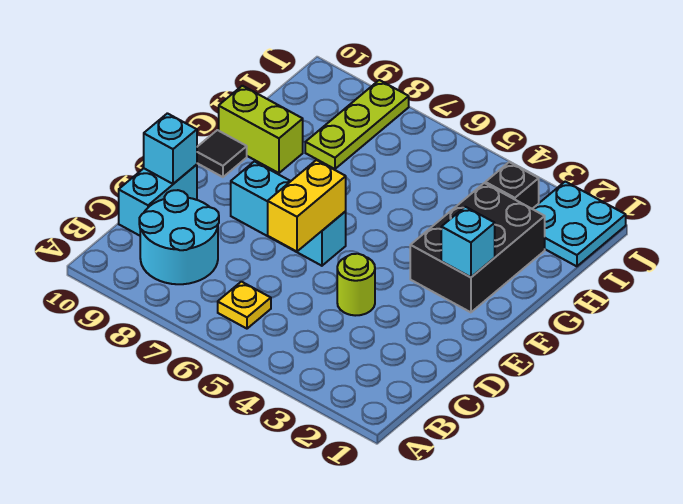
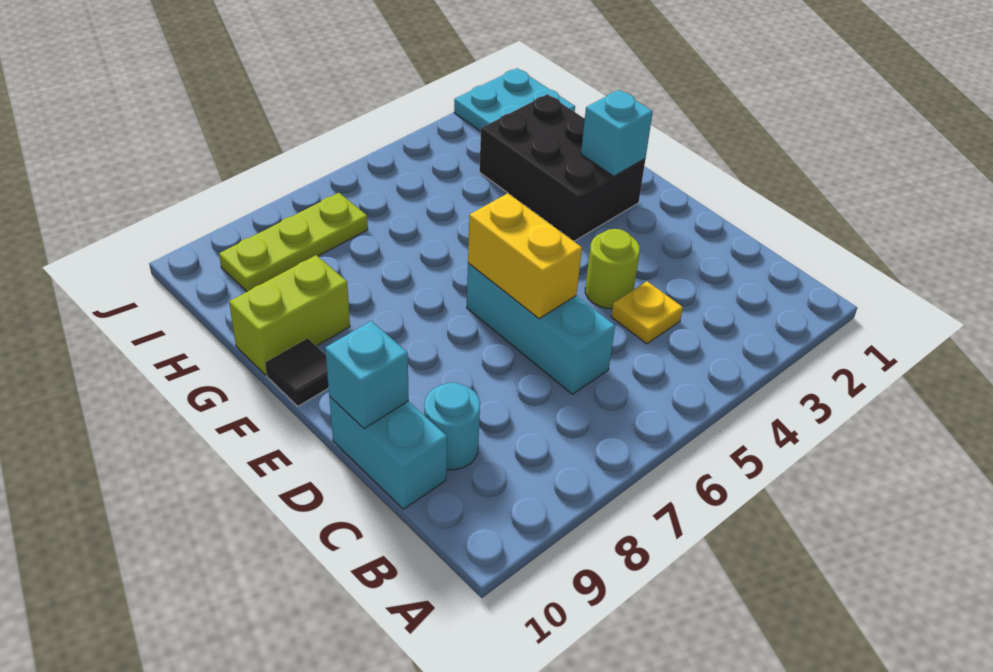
yellow 1x1 plate [218,282,271,329] -> yellow 1x1 plate moved to [611,281,683,344]
cyan 2x2 round brick [139,190,219,284] -> cyan 1x1 round brick [424,383,480,470]
cyan 1x3 brick [231,161,346,266] -> cyan 1x3 brick turned to [467,263,615,394]
lime 1x3 plate [305,80,409,169] -> lime 1x3 plate turned to [219,193,368,292]
black 1x1 brick [485,162,539,209] -> none

